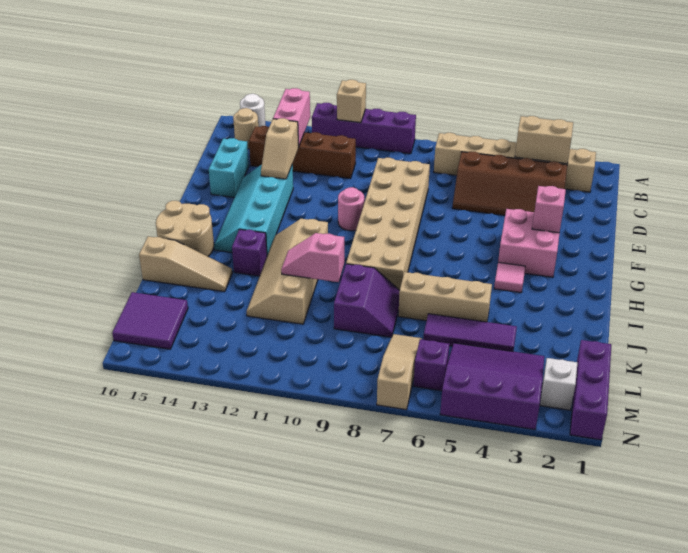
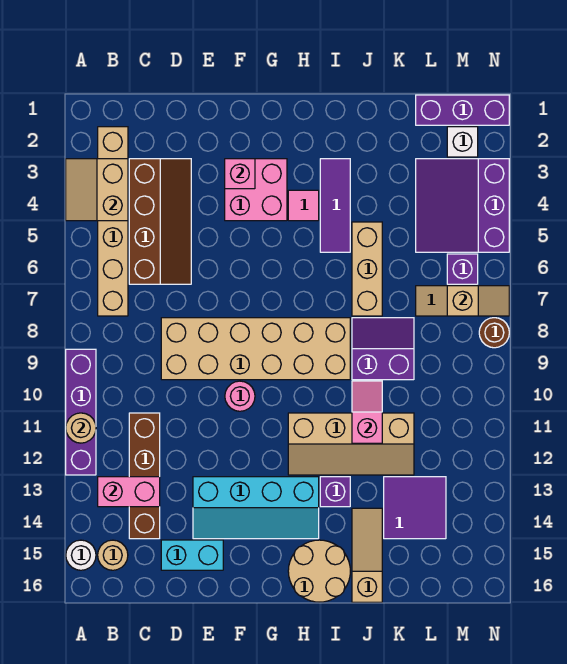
tan 1x1 brick [337,80,366,123] -> tan 1x1 round brick [66,413,96,443]
tan 1x2 slope [261,118,299,179] -> tan 1x2 slope moved to [447,286,509,316]
pink 1x2 slope [281,233,344,282] -> pink 1x2 slope turned to [352,381,382,443]
purple 1x3 tile [423,314,517,351] -> purple 1x3 tile moved to [320,159,350,252]
purple 2x2 tile [112,292,188,349] -> purple 2x2 tile moved to [384,477,446,539]
none -> brown 1x1 round brick [479,318,509,348]

